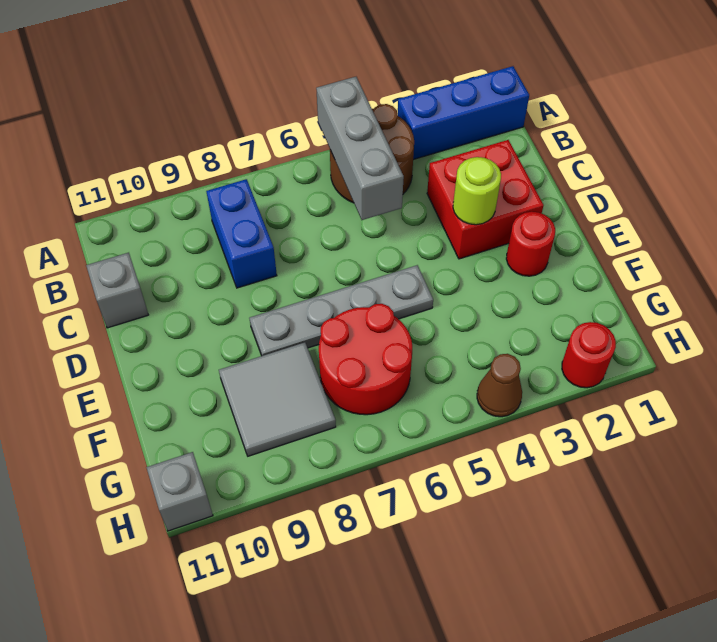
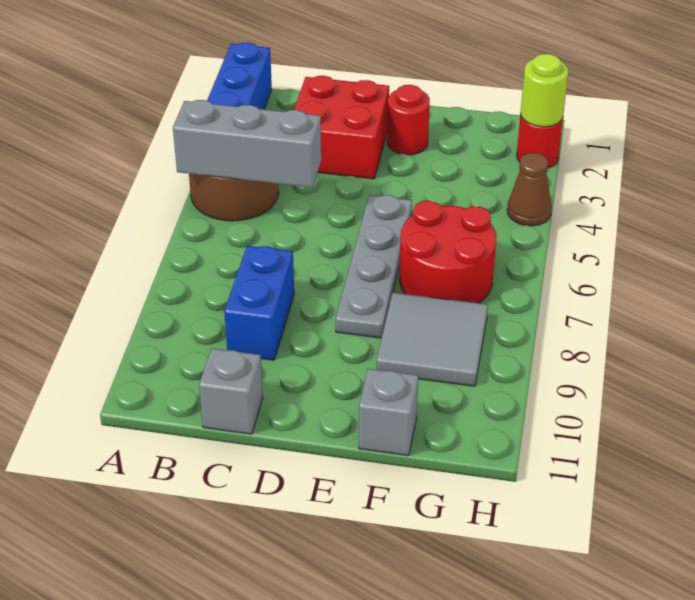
blue 1x2 brick [206,179,277,288] -> blue 1x2 brick turned to [224,246,294,360]
lime 1x1 round brick [453,157,501,225] -> lime 1x1 round brick moved to [521,54,568,127]
grey 1x1 brick [146,452,213,531] -> grey 1x1 brick moved to [359,369,418,456]

